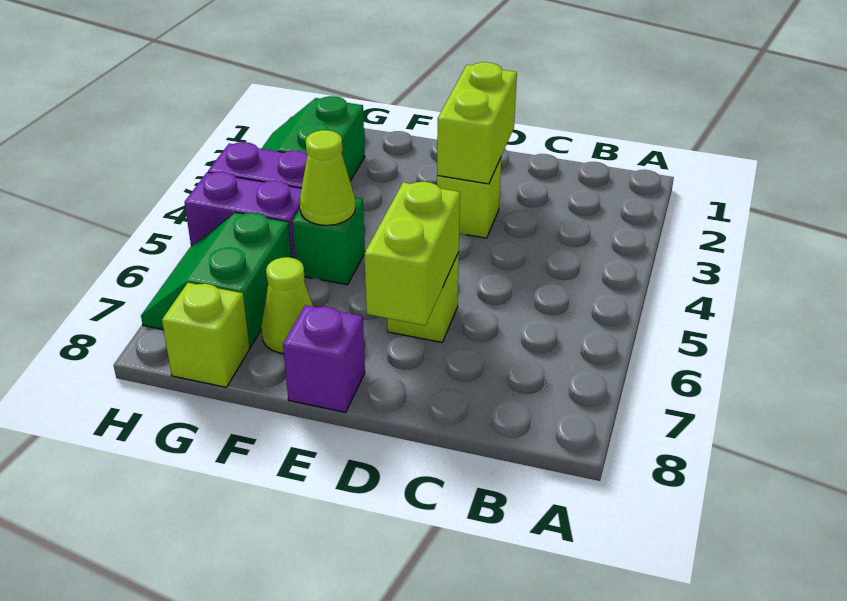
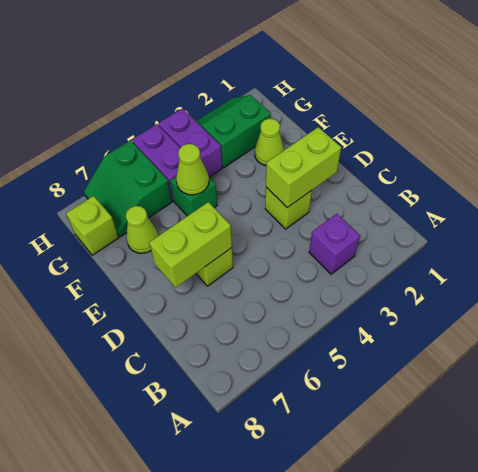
purple 1x1 brick [283,305,365,412] -> purple 1x1 brick moved to [309,214,360,274]
none -> lime 1x1 cone [255,119,284,166]
green 2x2 slope [141,212,292,347] -> green 2x2 slope turned to [84,140,172,237]

